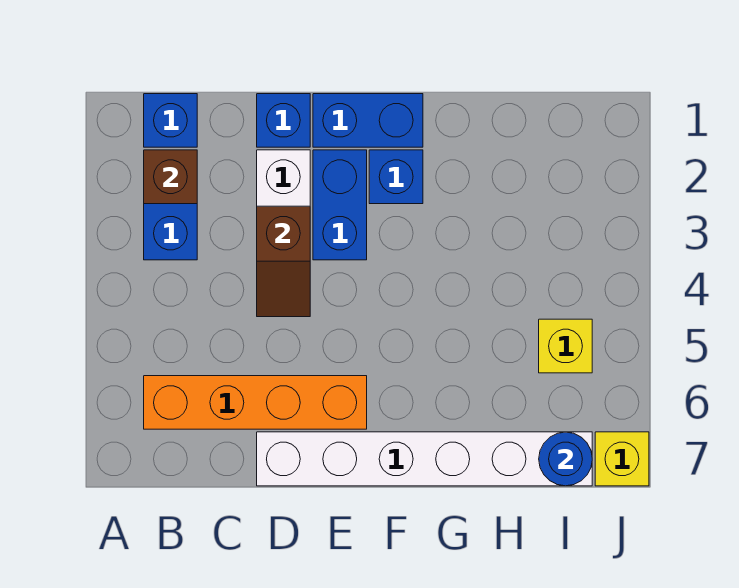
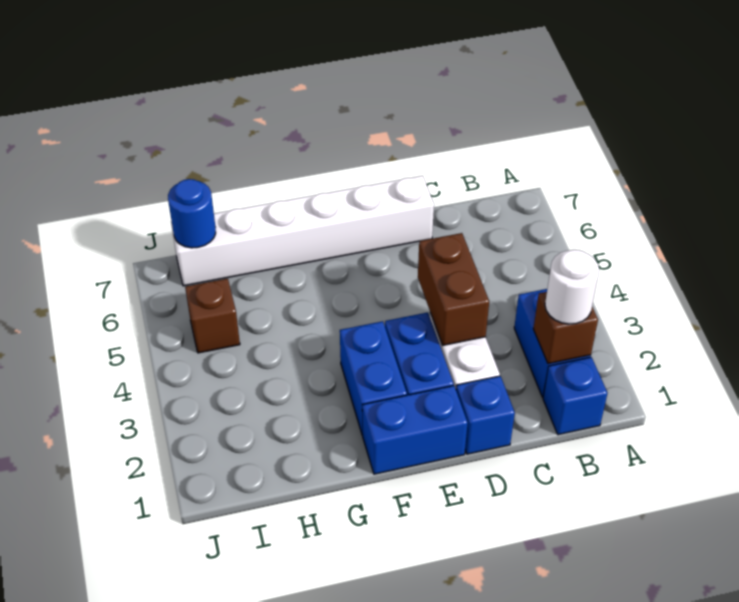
none -> white 1x1 round brick [545,250,599,324]
orange 1x4 brick [144,376,367,429] -> none
brown 1x2 slope [257,206,310,317] -> brown 1x2 brick [418,233,489,346]
blue 1x1 brick [369,150,423,204] -> blue 1x2 brick [340,321,407,435]
yellow 1x1 brick [539,319,592,373] -> brown 1x1 brick [185,279,240,353]
yellow 1x1 brick [595,432,649,486] -> none

